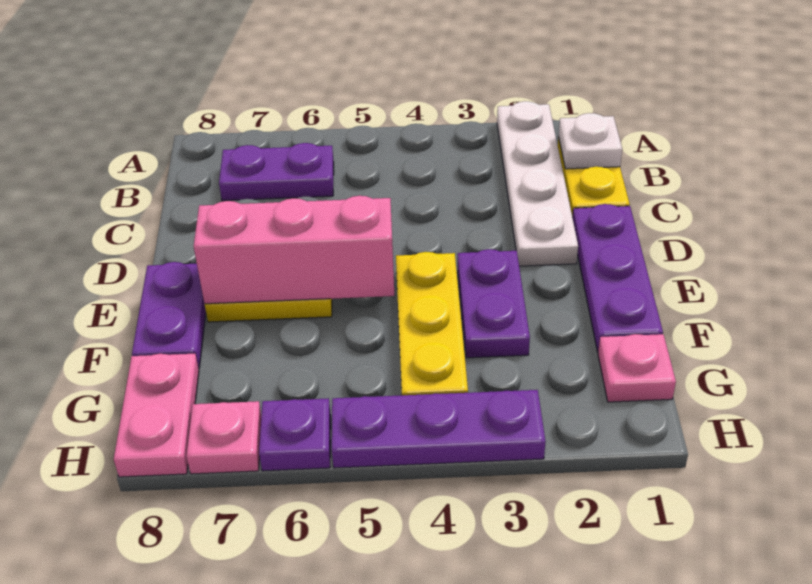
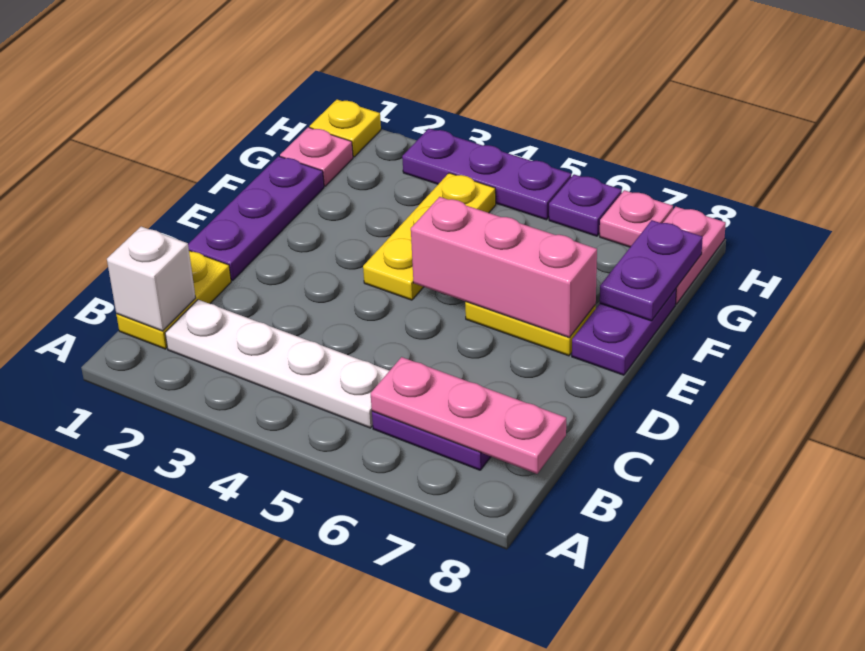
white 1x4 plate [497,101,578,266] -> white 1x4 plate turned to [165,300,389,428]
white 1x1 plate [559,113,622,169] -> white 1x1 brick [107,227,196,331]
none -> pink 1x3 plate [371,357,566,474]
purple 1x2 plate [458,249,530,358] -> purple 1x2 plate moved to [600,220,703,321]
none -> yellow 1x1 plate [310,100,381,157]

